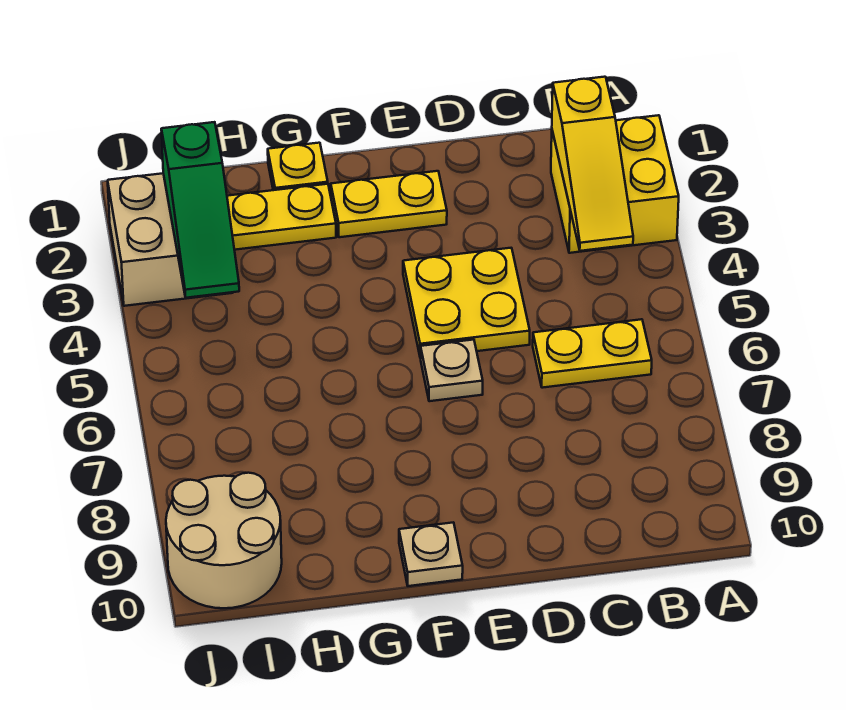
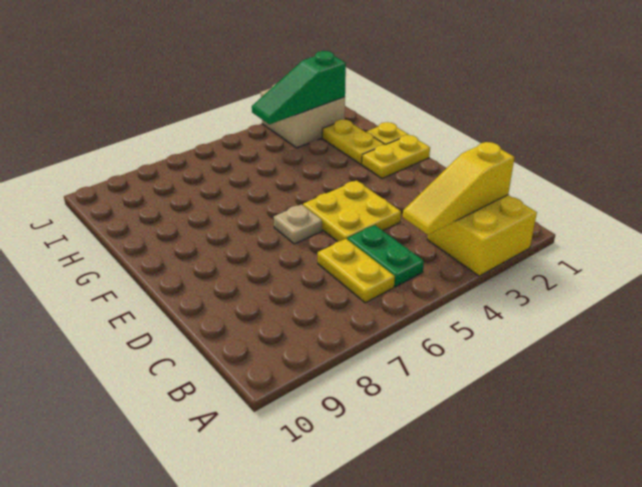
none -> green 1x2 plate [347,225,424,287]
yellow 1x2 plate [331,171,447,237] -> yellow 1x2 plate turned to [362,135,430,179]
tan 1x1 plate [399,522,463,586] -> none
tan 2x2 round brick [166,473,282,608] -> none

